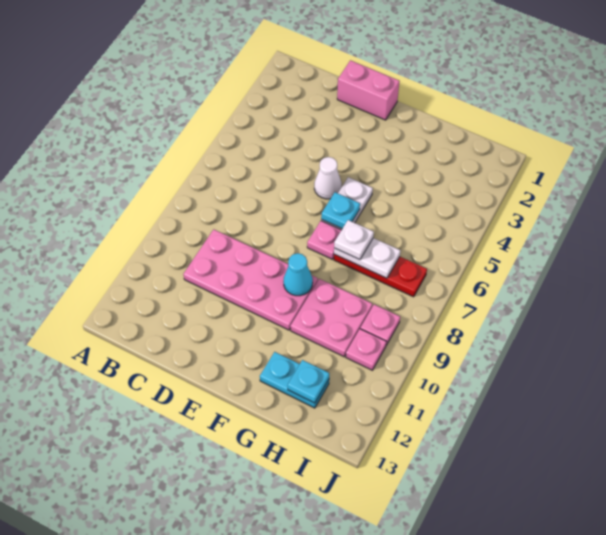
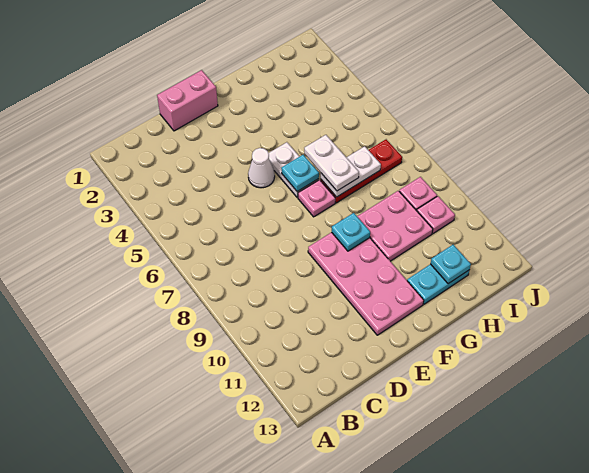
pink 2x4 plate [183,230,318,330] -> pink 2x4 plate turned to [308,232,424,335]
cyan 1x1 cone [283,253,313,296] -> cyan 1x1 plate [332,213,370,251]
white 1x1 plate [334,220,374,260] -> white 1x2 plate [304,135,359,191]

